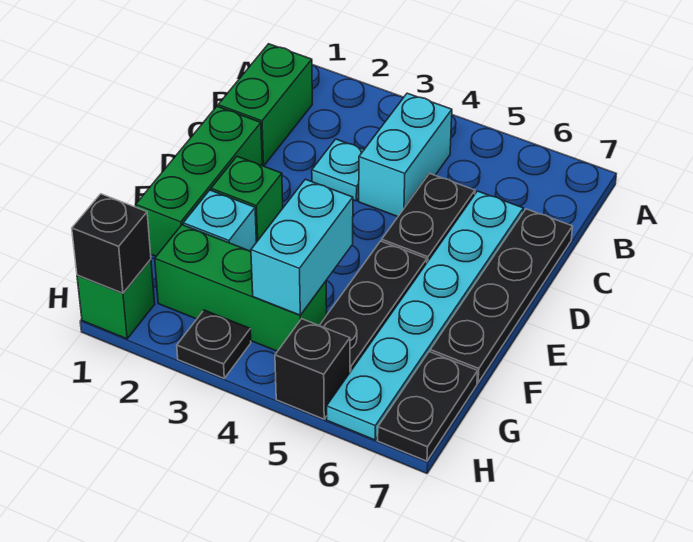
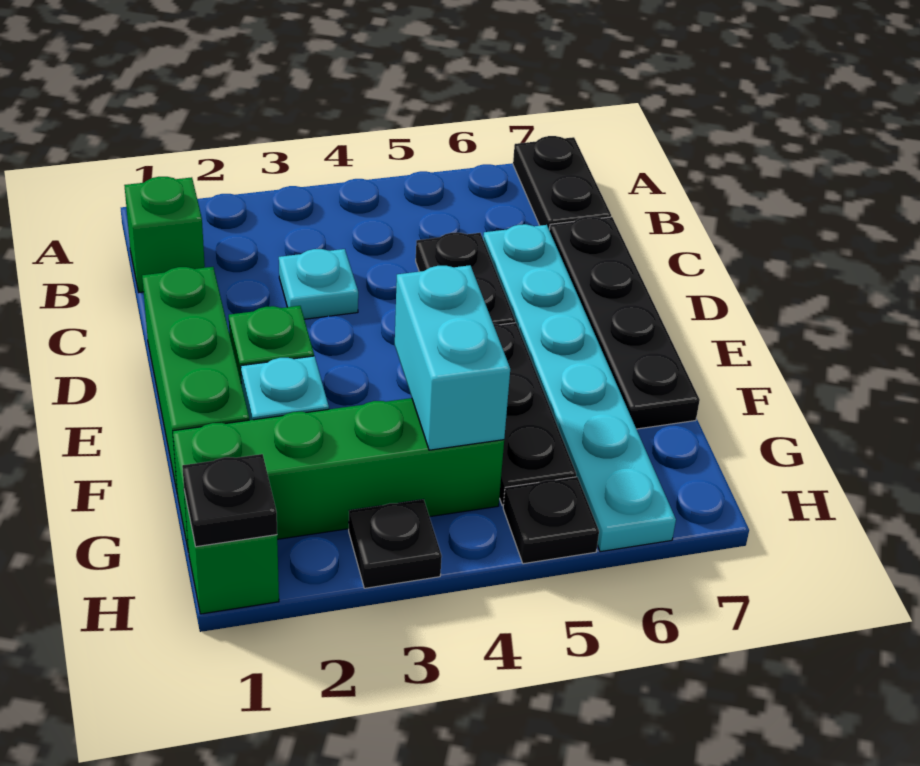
green 1x2 brick [218,44,312,166] -> green 1x1 brick [124,177,205,292]
cyan 1x2 brick [359,93,452,217] -> none
green 1x3 brick [155,225,327,351] -> green 1x4 brick [173,398,504,552]
black 1x2 plate [378,352,478,461] -> black 1x2 plate moved to [513,136,611,230]
black 1x1 brick [72,194,151,293] -> black 1x1 plate [182,454,277,547]
black 1x1 brick [275,319,350,419] -> black 1x1 plate [503,477,599,564]

